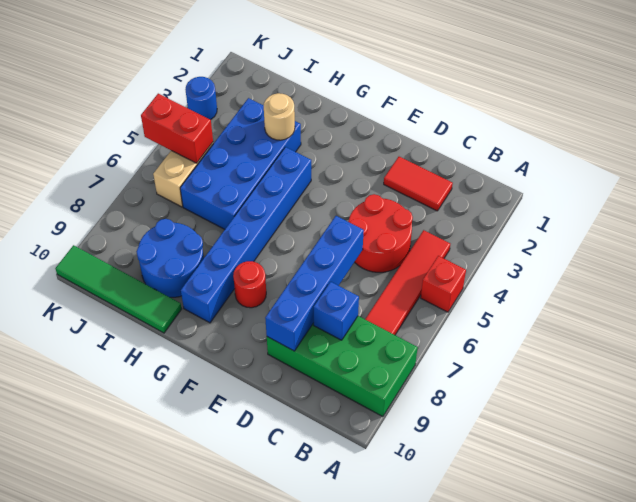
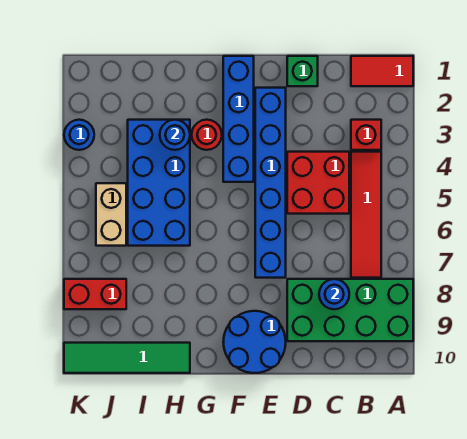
red 1x1 brick [421,256,466,312] -> red 1x1 brick moved to [351,120,381,150]
red 1x2 tile [384,157,453,211] -> red 1x2 tile moved to [351,56,413,86]
red 2x2 round brick [348,194,413,272] -> red 2x2 brick [287,152,349,214]
blue 1x1 brick [314,282,359,340] -> blue 1x1 round brick [319,279,349,309]
none -> green 1x1 brick [287,56,318,86]
blue 1x4 brick [265,216,364,351] -> blue 1x4 brick moved to [223,56,254,182]
red 1x1 round brick [233,261,266,308] -> red 1x1 round brick moved to [192,120,222,150]
blue 1x6 brick [181,147,311,323] -> blue 1x6 brick moved to [255,88,286,278]
tan 1x1 round brick [264,93,295,140] -> blue 1x1 round brick [160,120,190,150]
blue 2x2 round brick [136,219,204,297] -> blue 2x2 round brick moved to [223,311,286,373]
red 1x2 brick [141,94,213,163] -> red 1x2 brick moved to [64,279,126,309]

